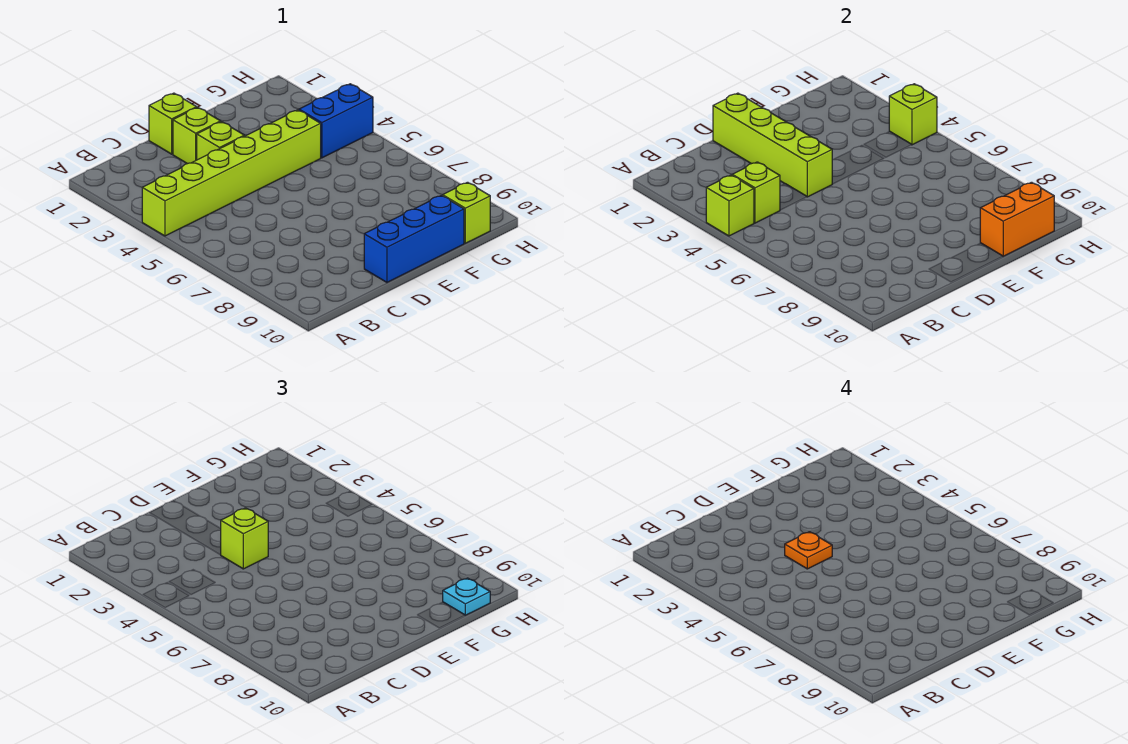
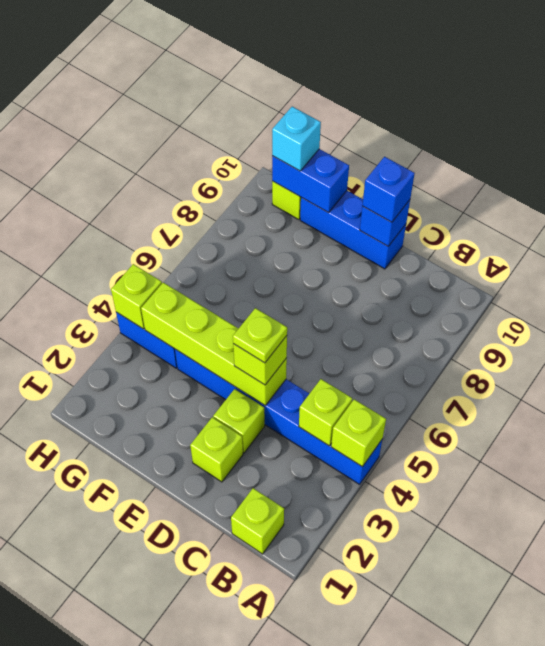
lime 1x6 brick [142,110,321,236] -> blue 1x6 brick [175,349,382,484]
lime 1x1 brick [149,93,197,154] -> lime 1x1 brick moved to [231,488,284,554]
lime 1x4 brick [713,93,832,197] -> lime 1x4 brick turned to [141,283,287,406]
orange 1x1 plate [785,532,832,569] -> lime 1x1 plate [233,308,287,363]
none -> blue 1x1 brick [360,200,410,246]
none -> blue 1x1 brick [362,157,415,222]
orange 1x2 brick [980,182,1054,256] -> blue 1x2 brick [272,149,349,213]
cyan 1x1 plate [443,578,490,615] -> cyan 1x1 brick [272,107,321,171]

